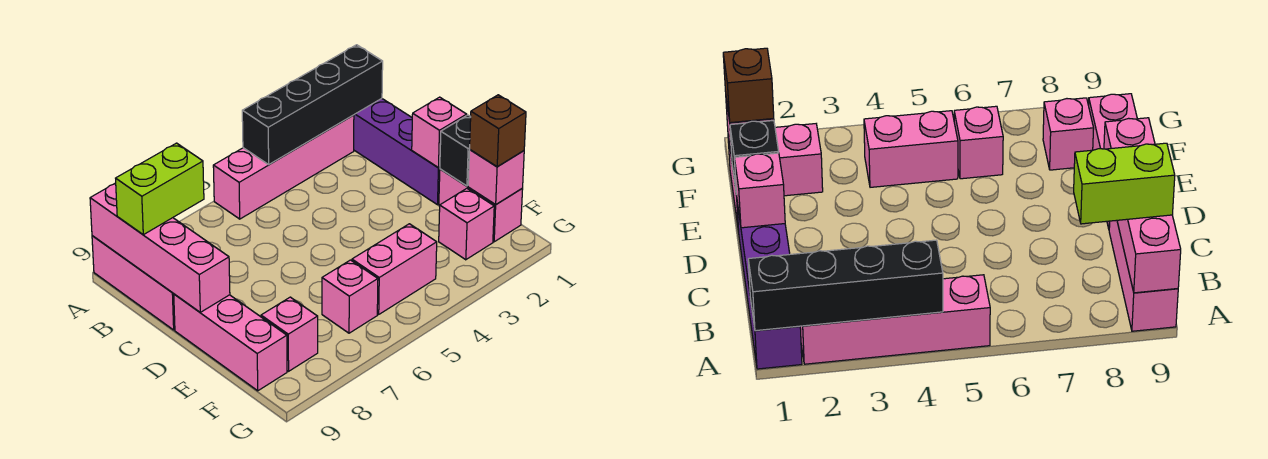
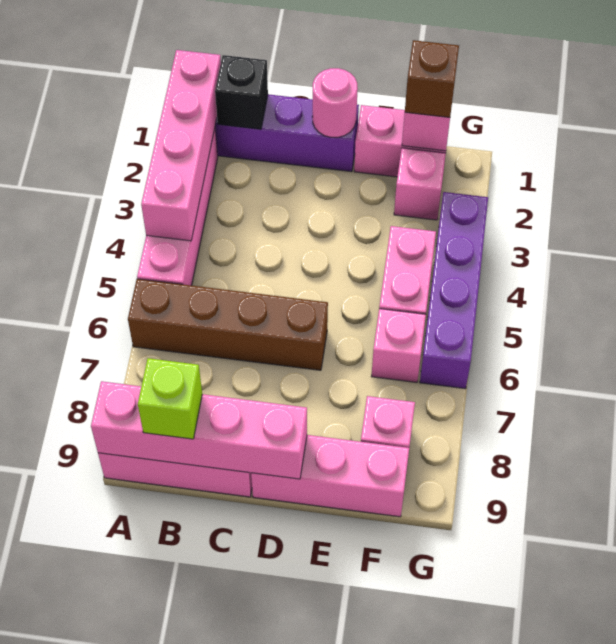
black 1x4 brick [242,45,383,164] -> pink 1x4 brick [141,50,221,241]
none -> brown 1x4 brick [128,279,328,370]
lime 1x2 brick [116,143,204,235] -> lime 1x1 brick [138,358,202,439]
pink 1x1 brick [412,97,467,168] -> pink 1x1 round brick [312,68,358,137]
black 1x1 brick [440,115,471,186] -> black 1x1 brick moved to [215,55,268,129]
none -> purple 1x4 brick [420,192,488,389]

